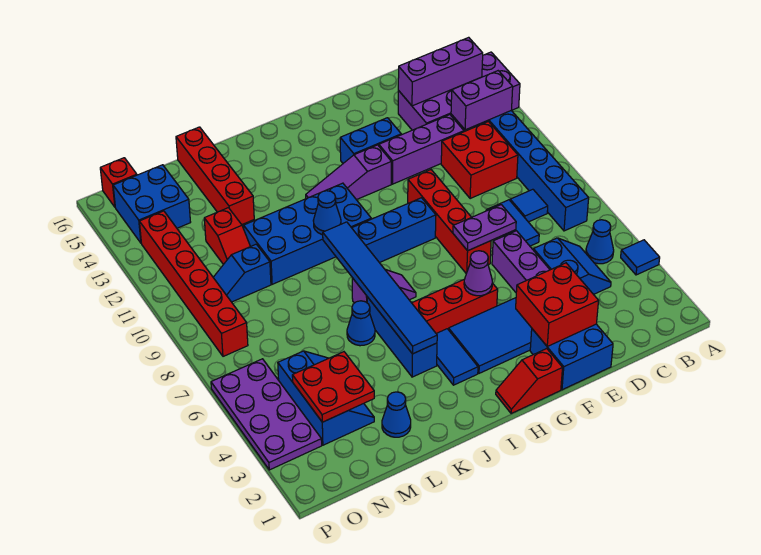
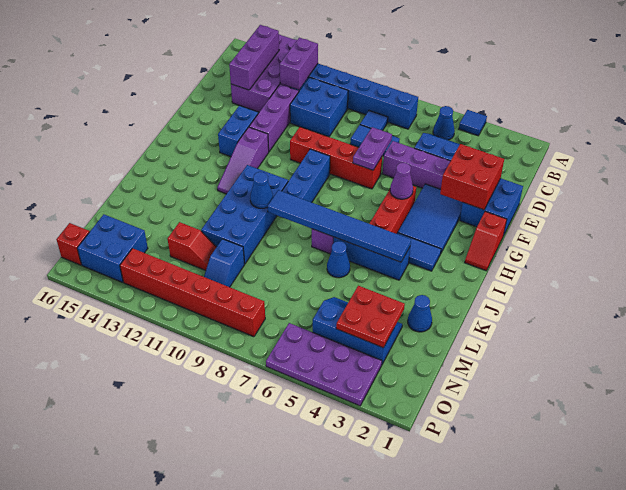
red 2x2 brick [441,122,518,199] -> blue 2x2 brick [290,77,348,137]
red 1x4 brick [176,127,254,225] -> none

